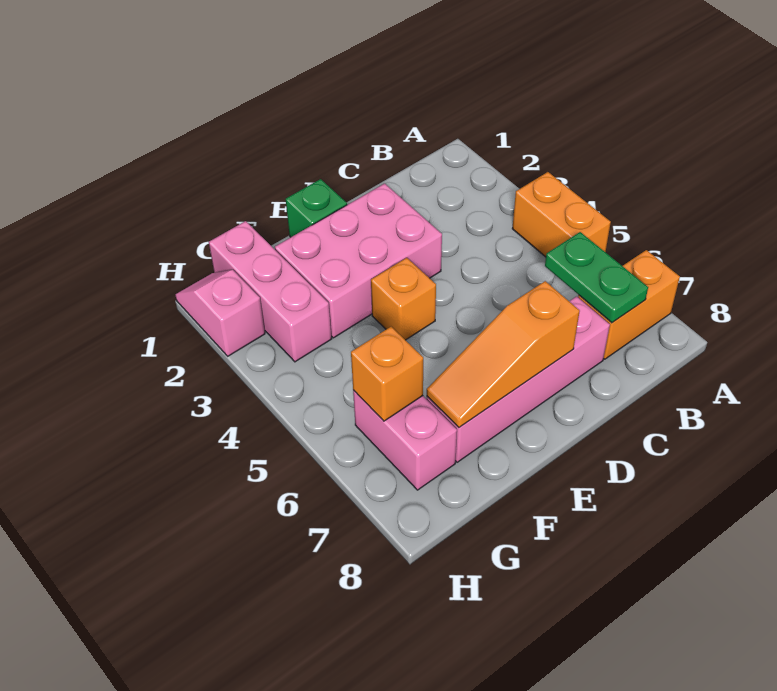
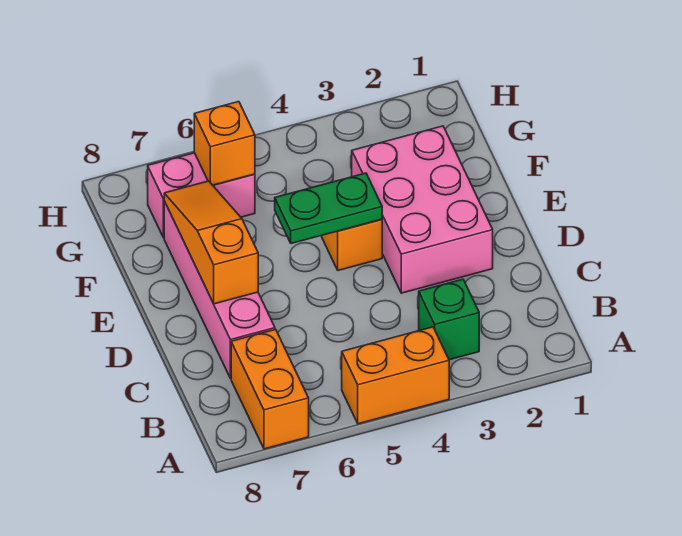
green 1x2 plate [545,232,648,323] -> green 1x2 plate moved to [275,173,382,244]
green 1x1 brick [286,179,347,237] -> green 1x1 brick moved to [419,279,479,360]
pink 1x3 brick [209,221,332,362] -> none
pink 1x2 slope [175,270,265,356] -> none

